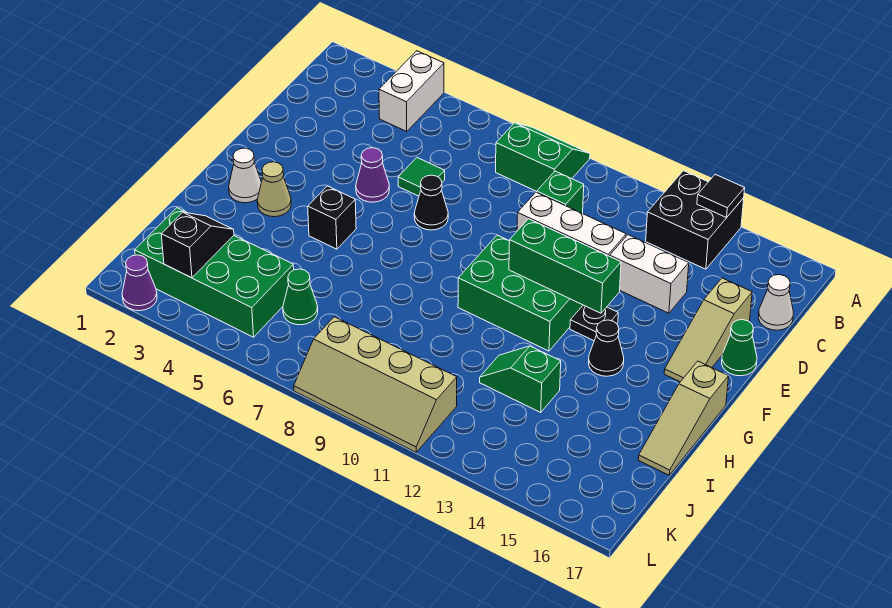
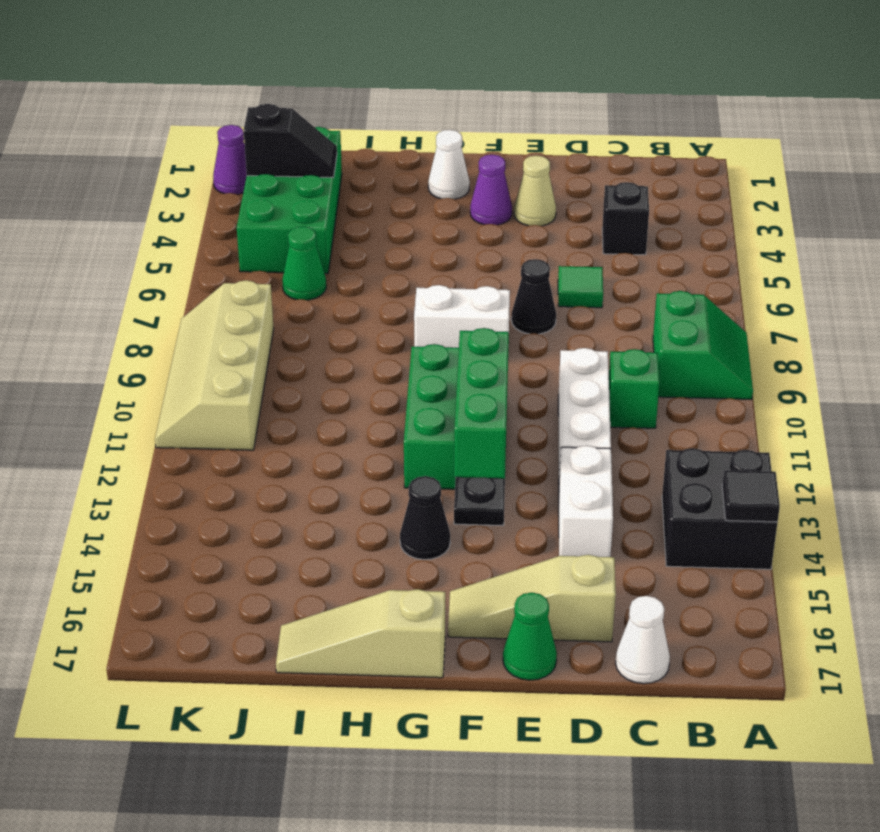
white 1x2 brick [379,51,444,131] -> white 1x2 brick moved to [414,285,510,348]
purple 1x1 cone [356,148,389,202] -> purple 1x1 cone moved to [470,155,512,225]
tan 1x1 cone [257,162,291,217] -> tan 1x1 cone moved to [514,156,556,226]
black 1x1 brick [308,186,356,249] -> black 1x1 brick moved to [602,182,649,255]
green 1x2 slope [480,346,561,412] -> none

